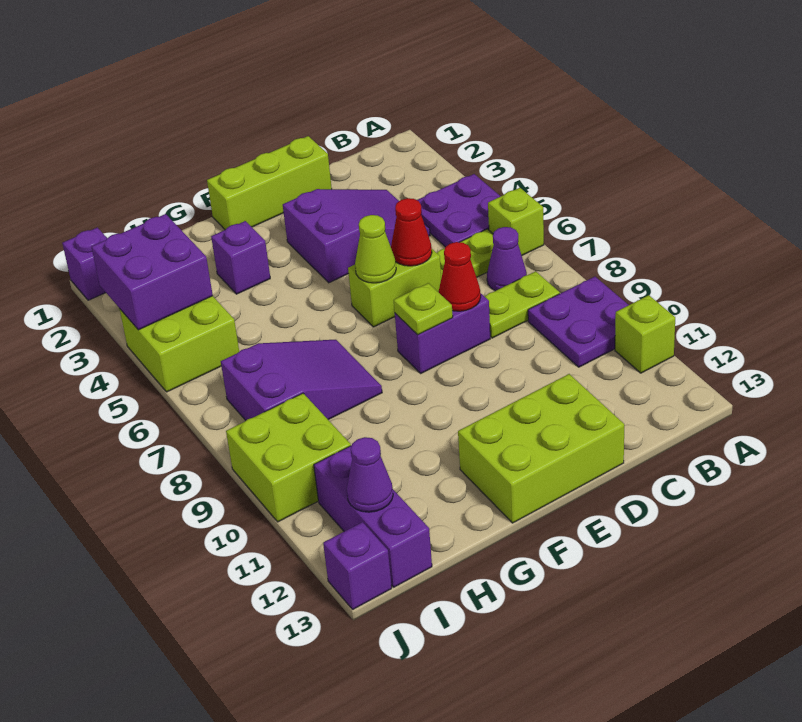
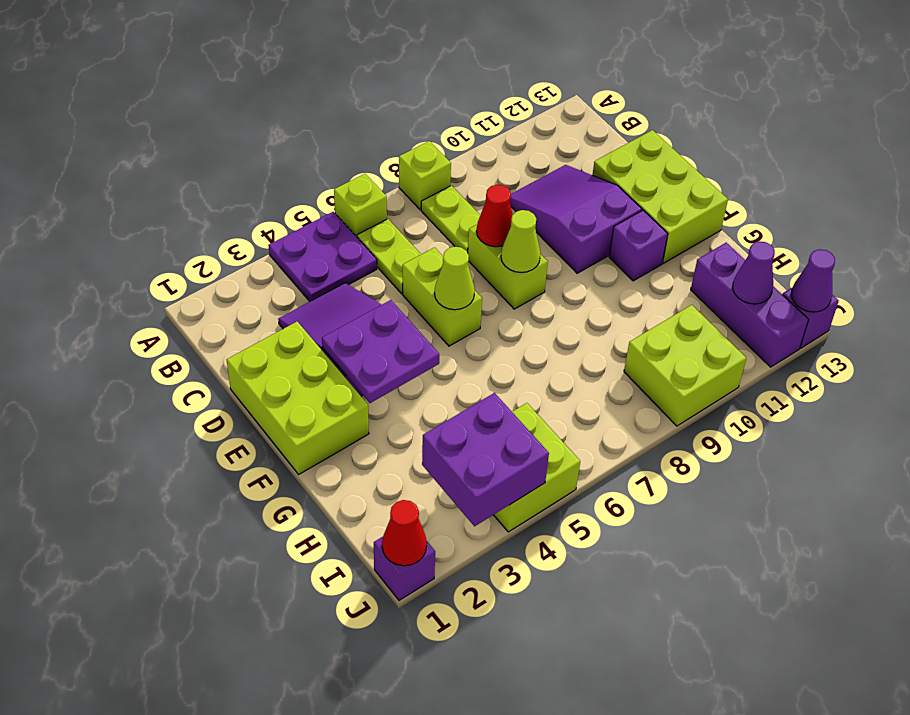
purple 2x2 plate [528,277,628,367] -> purple 2x2 plate moved to [322,300,439,403]
lime 1x1 brick [615,295,675,373] -> lime 1x1 brick moved to [399,141,451,210]
purple 1x1 cone [487,227,527,291] -> purple 1x1 cone moved to [791,249,835,312]
lime 1x3 brick [207,136,332,230] -> lime 2x3 brick [227,322,369,474]
red 1x1 cone [391,198,432,266] -> red 1x1 cone moved to [382,500,427,566]
purple 1x2 brick [395,293,490,373] -> lime 1x2 brick [468,225,548,309]
lime 1x1 plate [394,283,453,335] -> lime 1x1 cone [501,210,541,272]
purple 1x1 brick [211,221,270,294] -> purple 1x1 brick moved to [609,210,668,281]
purple 2x3 slope [221,340,382,420] -> purple 2x3 slope moved to [510,165,642,273]
purple 1x3 brick [314,445,432,587] -> purple 1x3 brick turned to [691,243,808,367]

